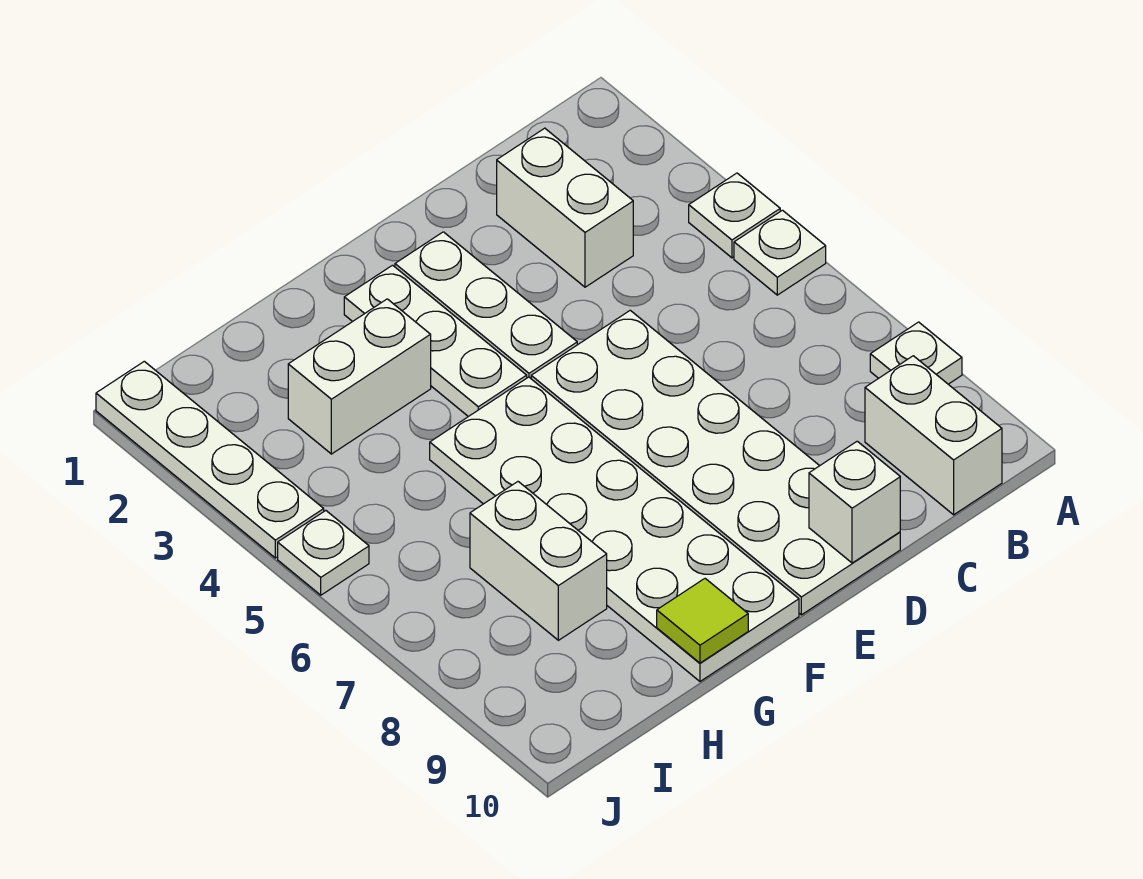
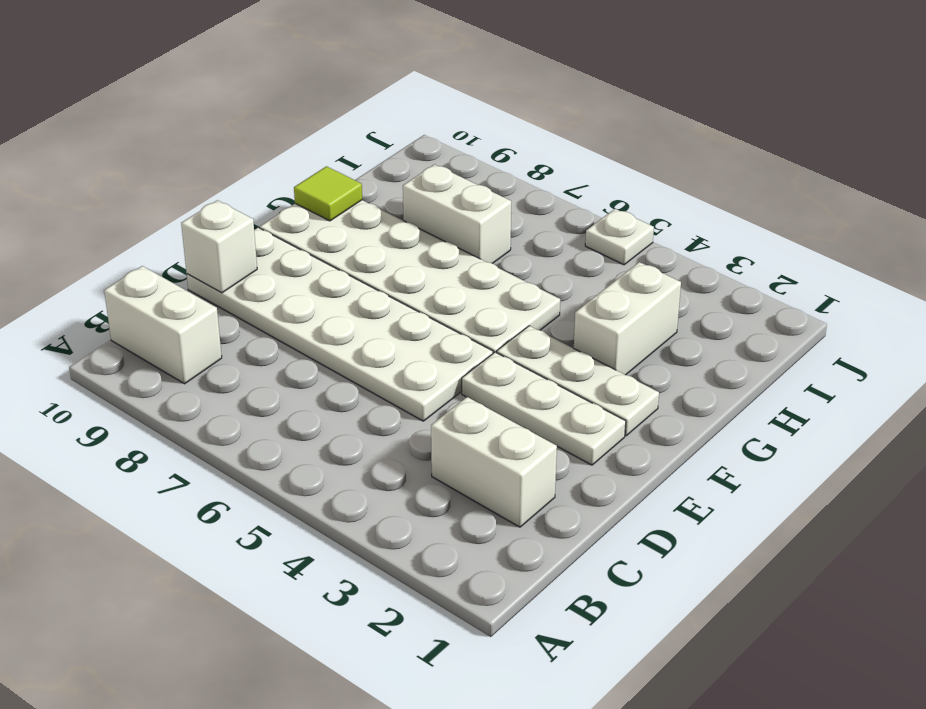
white 1x1 plate [689,173,780,258] -> none
white 1x1 plate [734,210,826,295] -> none
white 1x1 plate [870,322,962,384] -> none
white 1x4 plate [96,361,324,558] -> none

